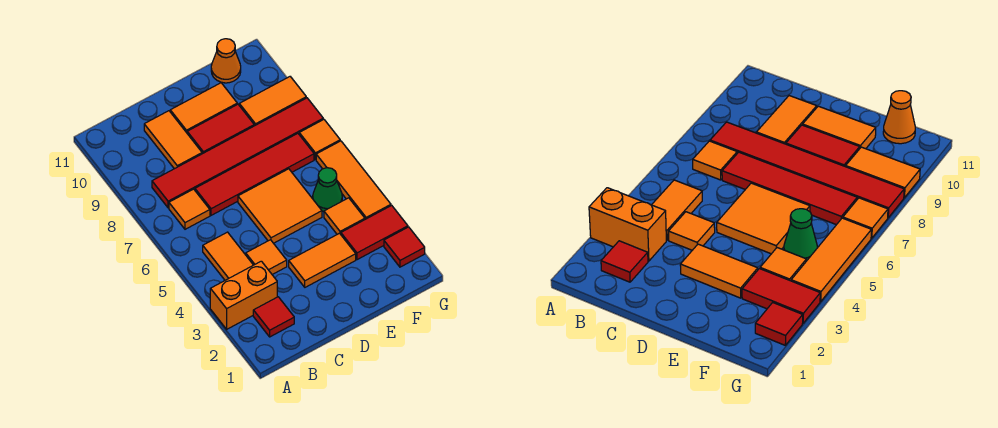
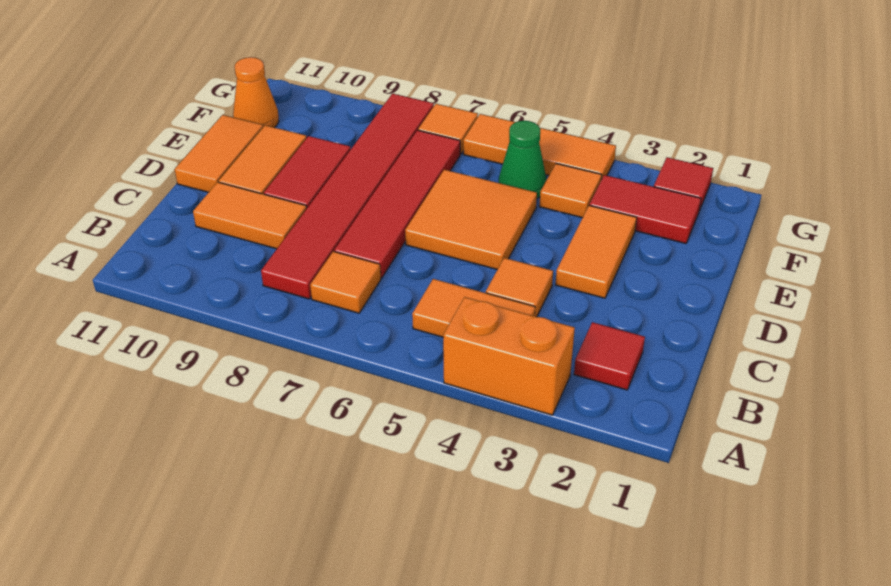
orange 1x2 brick [210,261,277,329] -> orange 1x2 brick turned to [443,297,575,415]
red 1x2 tile [341,205,408,260] -> red 1x2 tile turned to [589,175,701,244]
orange 1x2 tile [239,77,306,126] -> orange 1x2 tile moved to [175,115,263,192]

